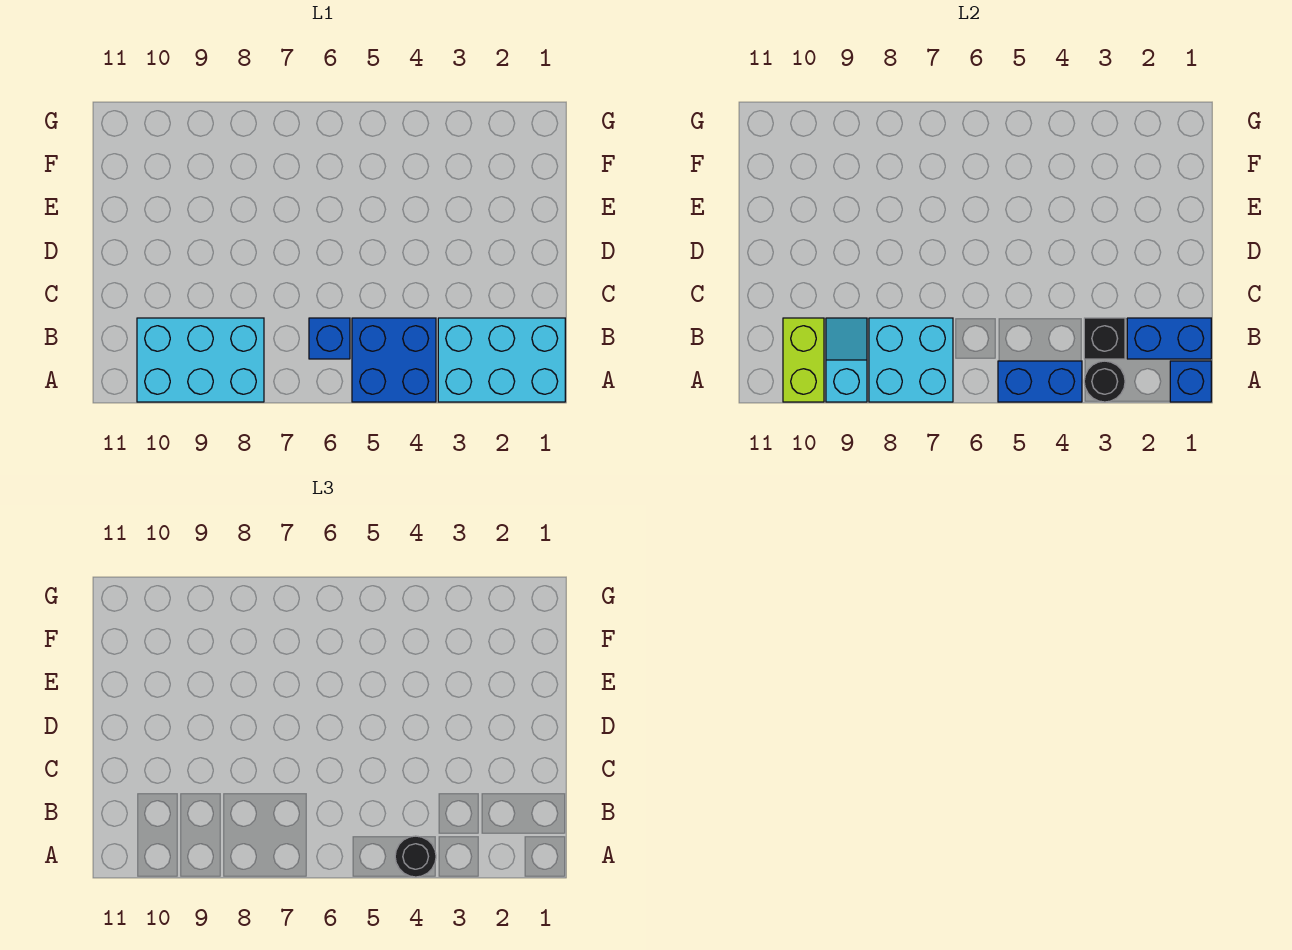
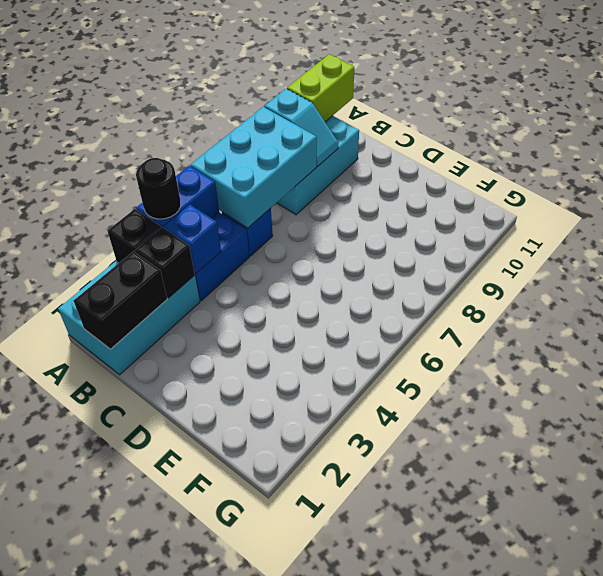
blue 1x1 brick [1170,361,1211,402] -> blue 1x1 brick moved to [164,205,221,274]
black 1x1 round brick [1084,361,1125,402] -> black 1x1 brick [108,209,161,263]
cyan 2x2 brick [869,318,953,402] -> cyan 2x3 brick [191,107,317,228]
lime 1x2 brick [783,318,824,402] -> lime 1x2 brick turned to [287,54,354,122]
blue 1x2 brick [1127,318,1211,359] -> black 1x2 brick [74,251,167,349]

